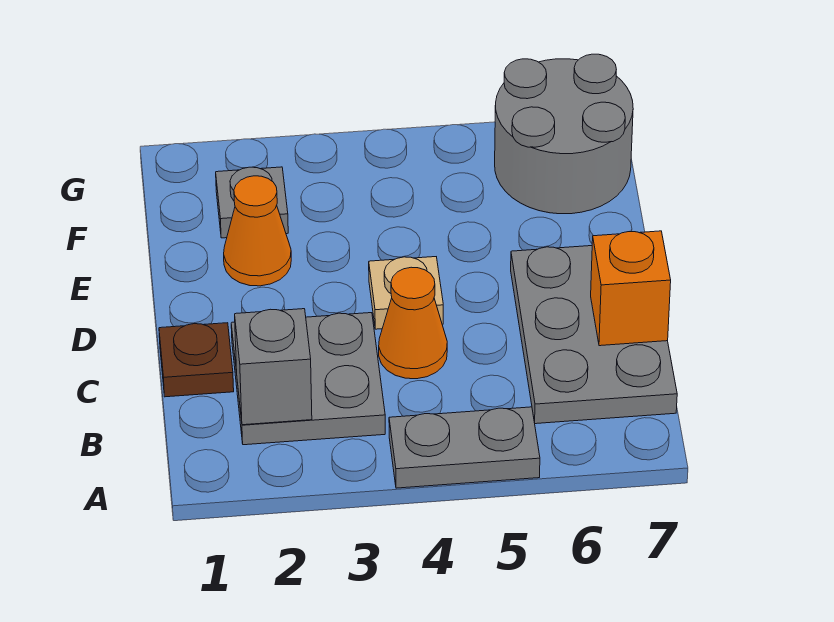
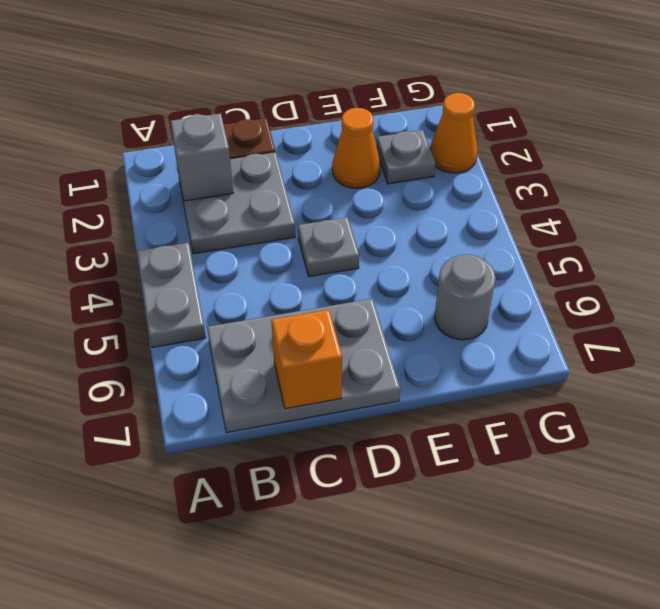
orange 1x1 cone [379,267,447,379] -> orange 1x1 cone moved to [430,93,478,173]
tan 1x1 plate [369,257,443,329] -> grey 1x1 plate [298,217,359,277]
grey 2x2 round brick [495,54,633,214] -> grey 1x1 round brick [435,254,496,340]

